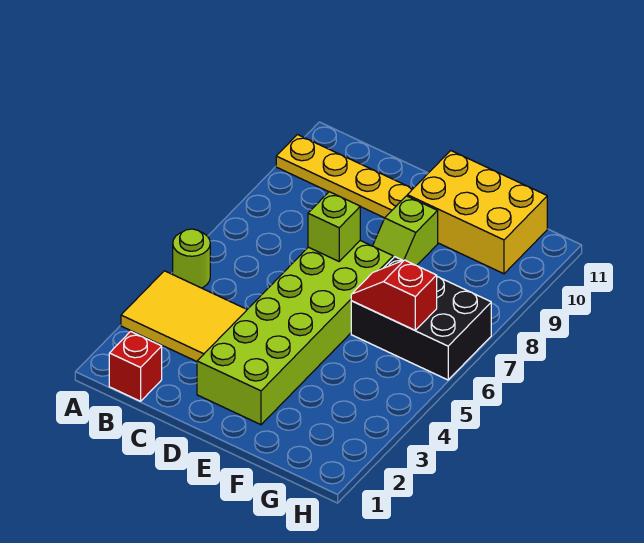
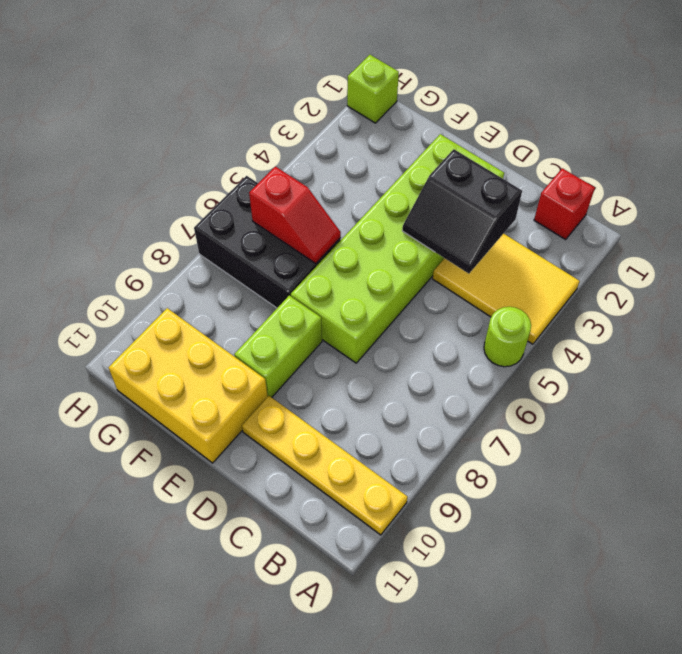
none -> black 2x2 slope [402,149,522,274]
lime 1x1 brick [308,192,360,261] -> lime 1x1 brick moved to [347,55,399,123]
lime 1x2 slope [373,196,438,266] -> lime 1x2 brick [234,296,322,397]

